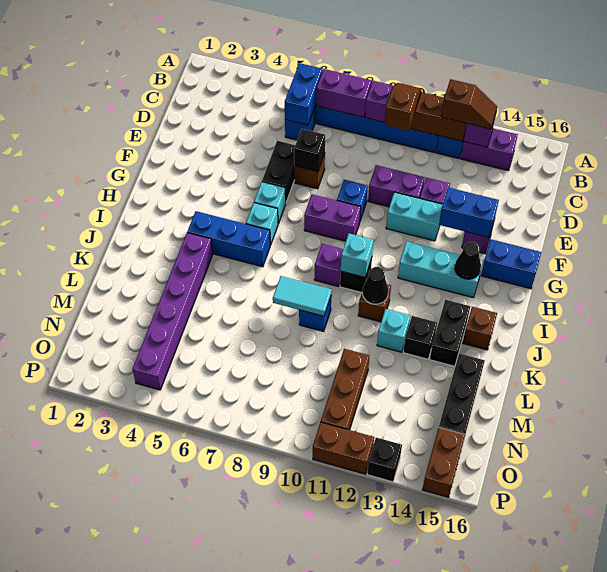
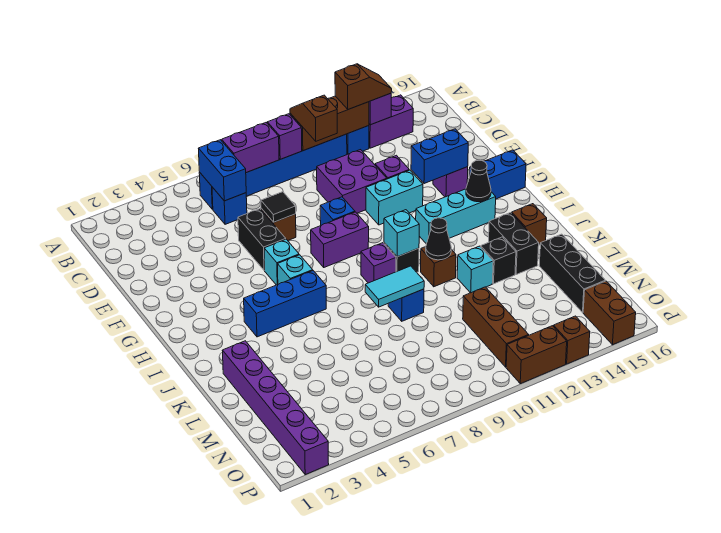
black 1x1 brick [294,129,325,172] -> black 1x1 tile [261,192,296,222]
purple 1x2 brick [368,165,425,207] -> purple 2x2 brick [317,150,387,213]
purple 1x6 brick [132,233,213,390] -> purple 1x6 brick moved to [222,341,329,475]
black 1x1 brick [367,438,402,482] -> brown 1x1 brick [553,316,590,364]

